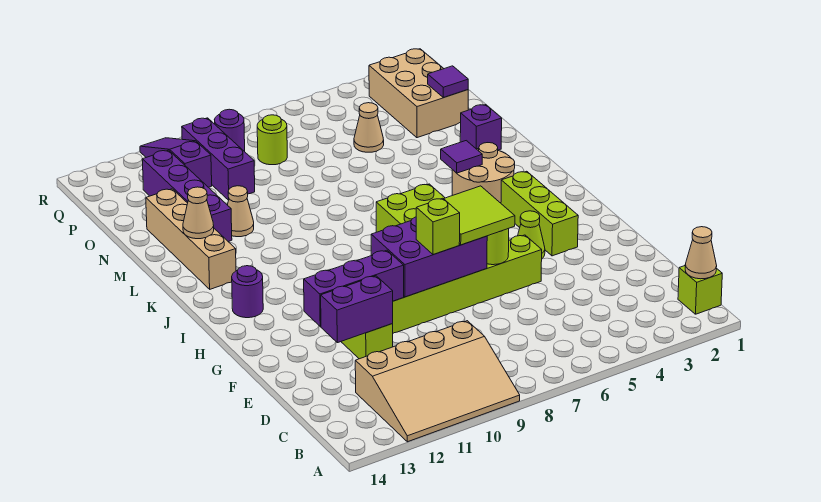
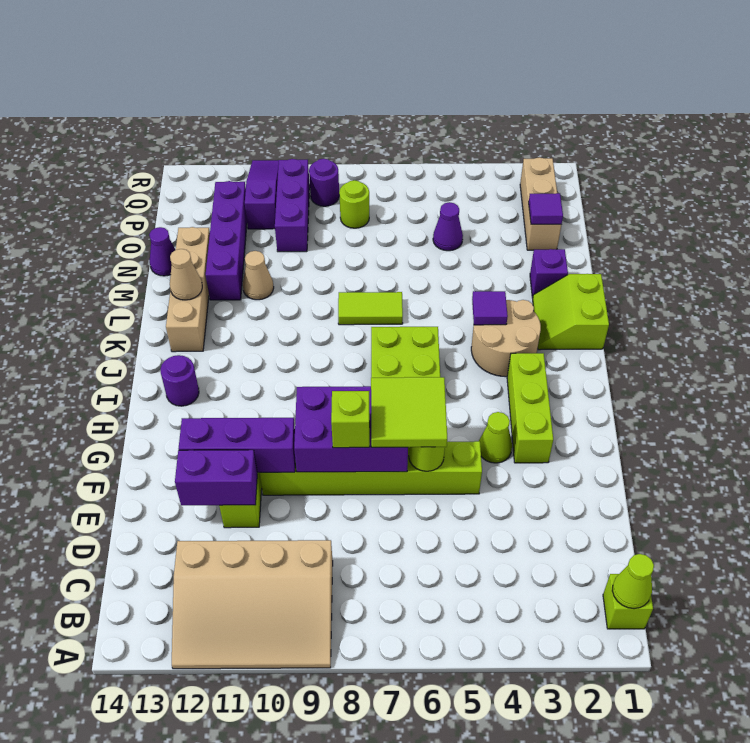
tan 1x1 cone [685,227,717,279] -> lime 1x1 cone [612,554,654,609]
none -> lime 2x2 slope [533,274,609,350]
none -> lime 1x2 tile [338,292,403,325]
none -> purple 1x1 cone [149,227,176,276]
tan 2x3 brick [369,49,468,138] -> tan 1x3 brick [520,157,561,250]
tan 1x1 cone [354,103,384,152] -> purple 1x1 cone [433,202,463,251]

